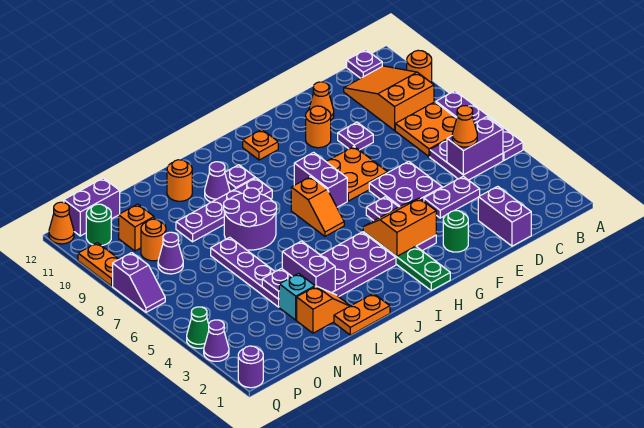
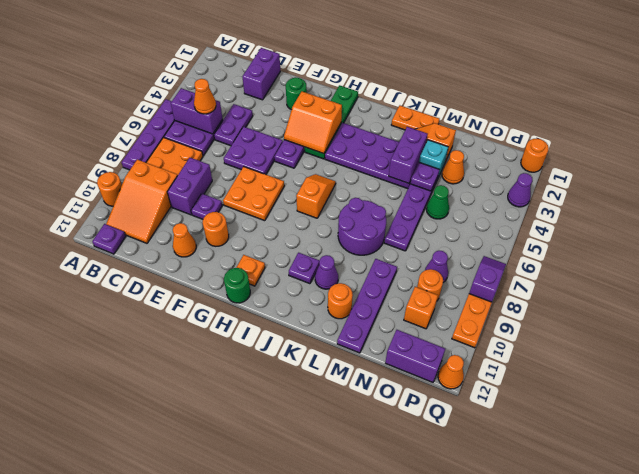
purple 1x2 plate [424,176,480,218] -> purple 1x2 plate turned to [214,104,253,146]
purple 1x2 brick [294,152,347,207] -> purple 1x2 brick moved to [167,158,212,215]
purple 1x4 plate [176,178,272,242] -> purple 1x4 plate turned to [337,259,397,353]
none -> orange 1x1 cone [442,150,464,184]
green 1x1 round brick [86,204,111,246] -> green 1x1 round brick moved to [224,268,250,303]
purple 1x1 round brick [238,346,263,388] -> orange 1x1 round brick [521,139,549,172]
green 1x1 cone [187,307,209,348] -> green 1x1 cone moved to [426,185,449,219]

